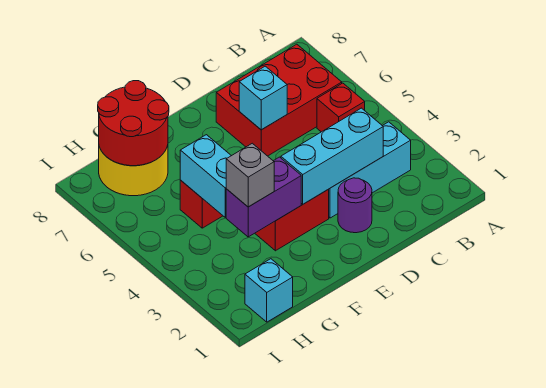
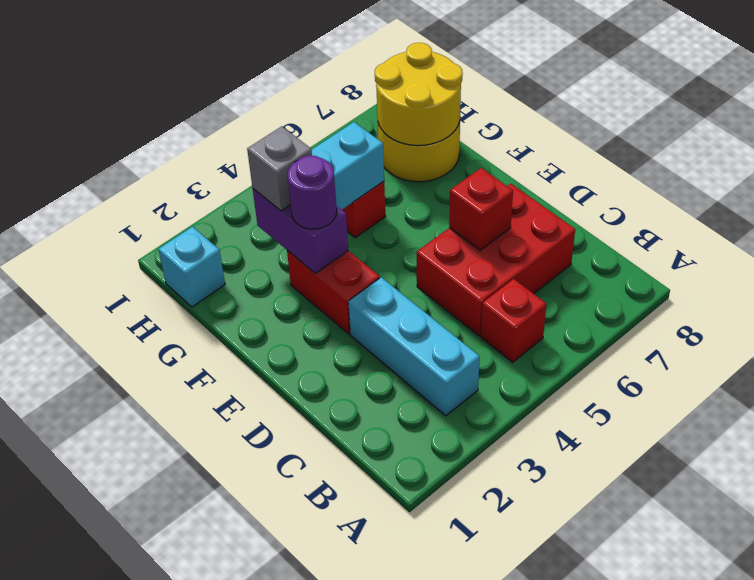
red 2x3 brick [216,44,342,156] -> red 2x3 brick turned to [417,184,575,336]
cyan 1x3 brick [281,108,383,204] -> none
purple 1x1 round brick [338,178,372,233] -> purple 1x1 round brick moved to [288,155,337,229]
cyan 1x1 brick [239,66,287,130] -> red 1x1 brick [449,168,513,250]
red 2x2 round brick [98,81,169,166] -> yellow 2x2 round brick [375,43,463,146]

